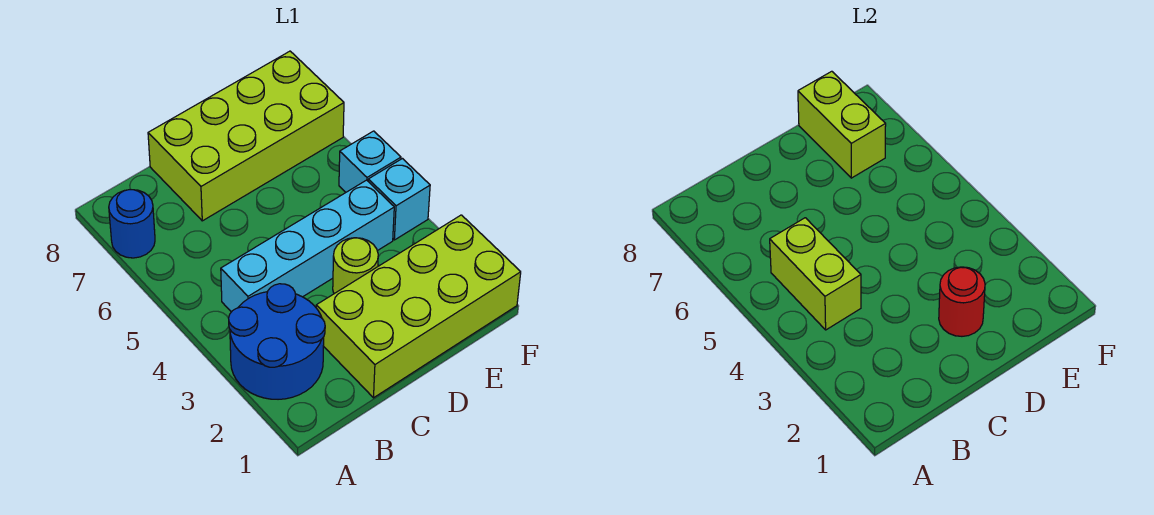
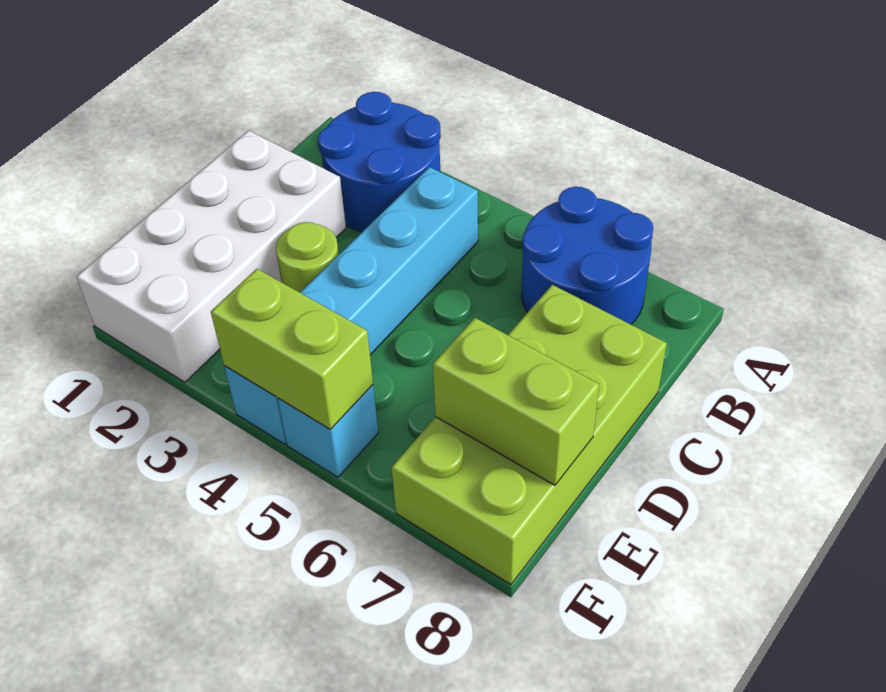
blue 1x1 round brick [109,190,155,258] -> blue 2x2 round brick [522,187,653,324]
lime 1x2 brick [770,218,861,330] -> lime 1x2 brick moved to [211,269,373,429]
lime 2x4 brick [316,215,521,398] -> white 2x4 brick [77,131,346,382]
red 1x1 round brick [939,267,985,336] -> none

